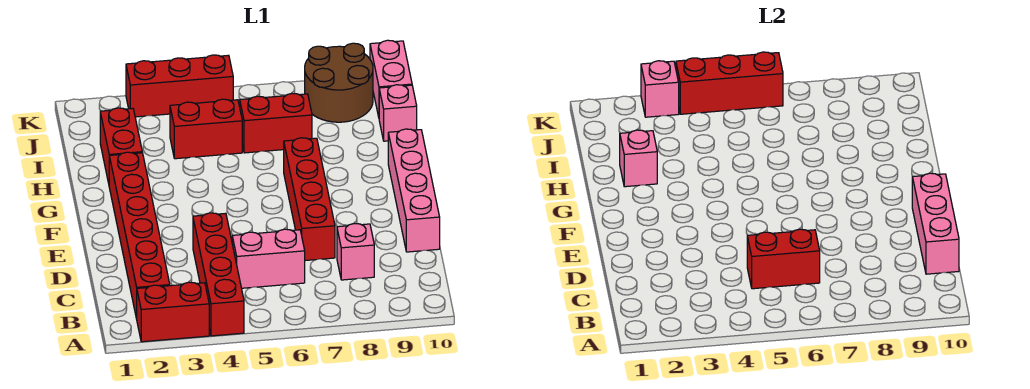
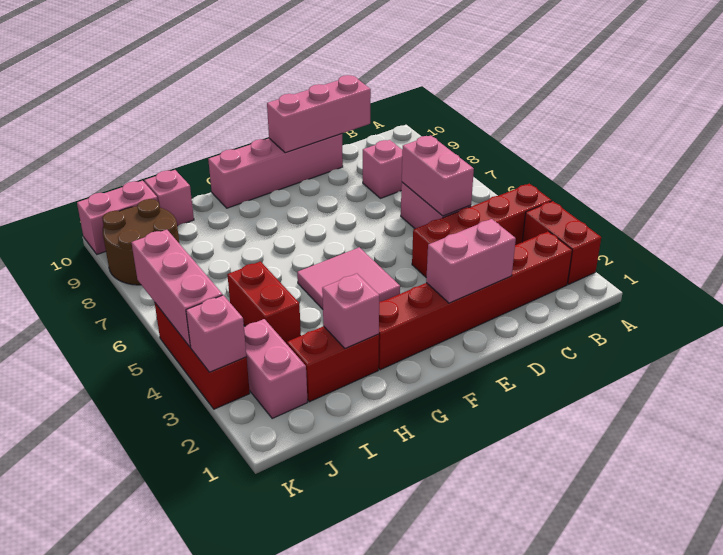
red 1x2 brick [747,229,820,289] -> pink 1x2 brick [402,136,474,216]
none -> pink 1x2 brick [426,219,516,303]
red 1x4 brick [284,138,335,261] -> none
none -> pink 2x2 tile [297,247,400,309]
red 1x2 brick [240,93,312,153] -> none
none -> pink 1x2 brick [244,319,308,418]
red 1x3 brick [676,52,783,114] -> pink 1x3 brick [131,230,223,347]

